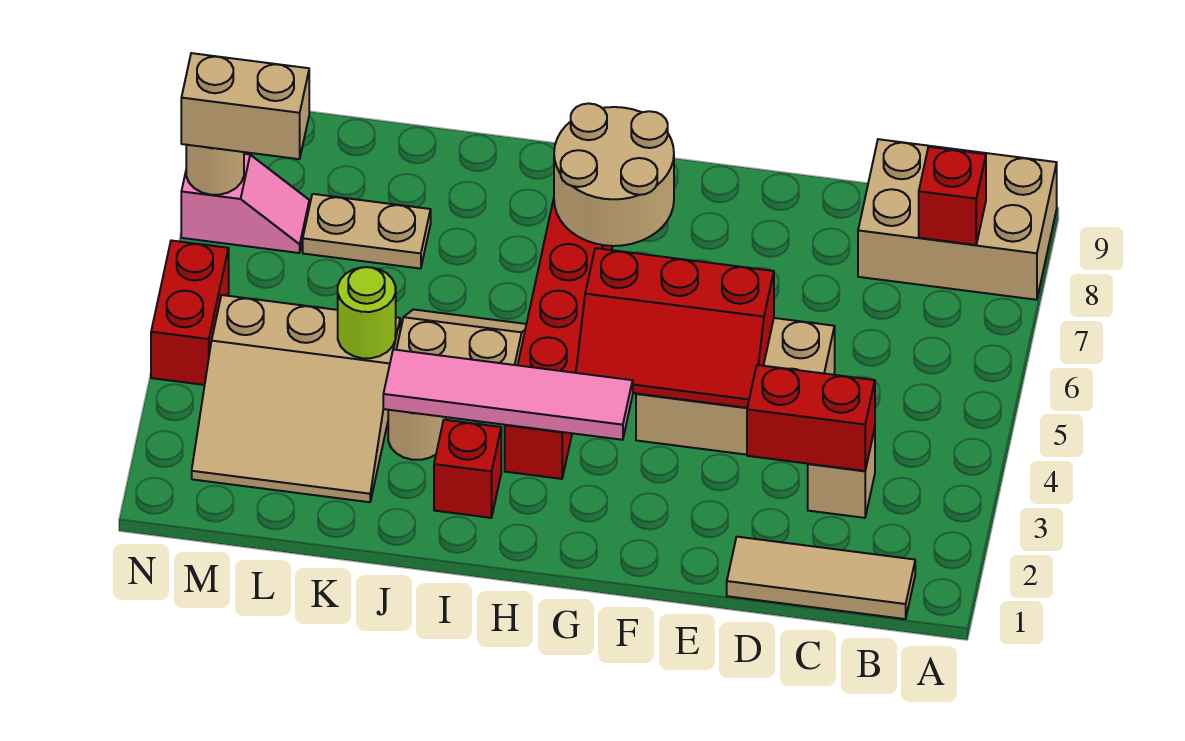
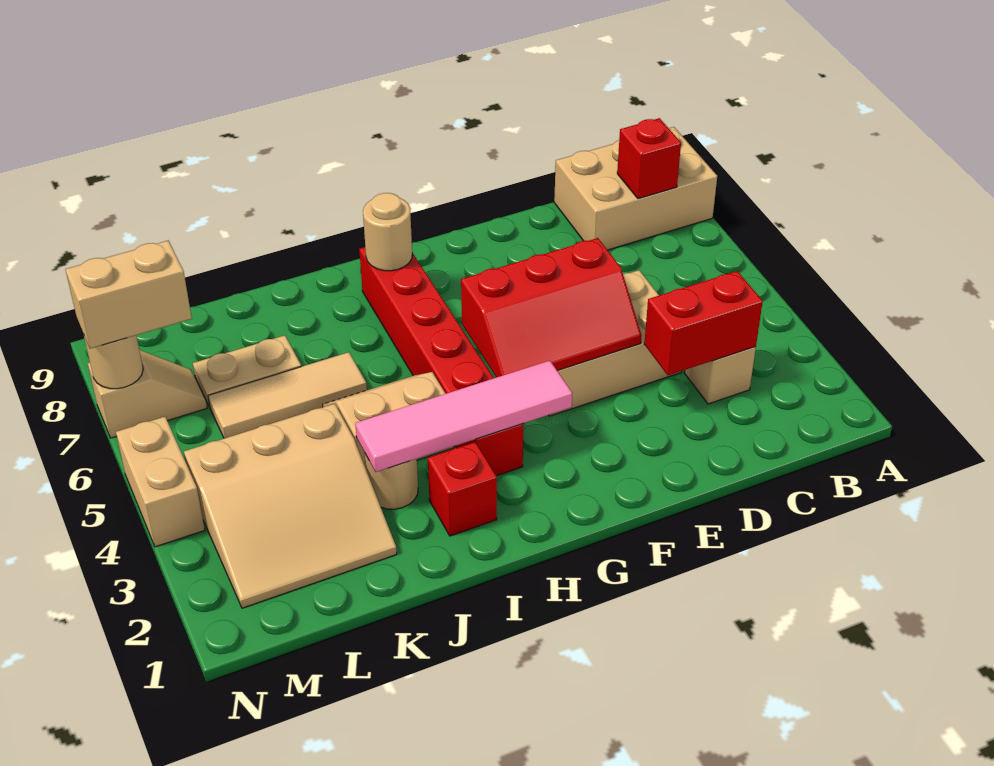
tan 1x3 tile [727,537,915,619] -> tan 1x3 tile moved to [208,352,367,438]
tan 2x2 round brick [554,103,674,246] -> tan 1x1 round brick [363,193,412,271]
lime 1x1 round brick [338,267,396,358] -> none
pink 1x2 slope [181,154,309,253] -> tan 1x2 slope [88,350,207,438]
red 1x2 brick [151,241,229,385] -> tan 1x2 brick [116,417,205,547]

